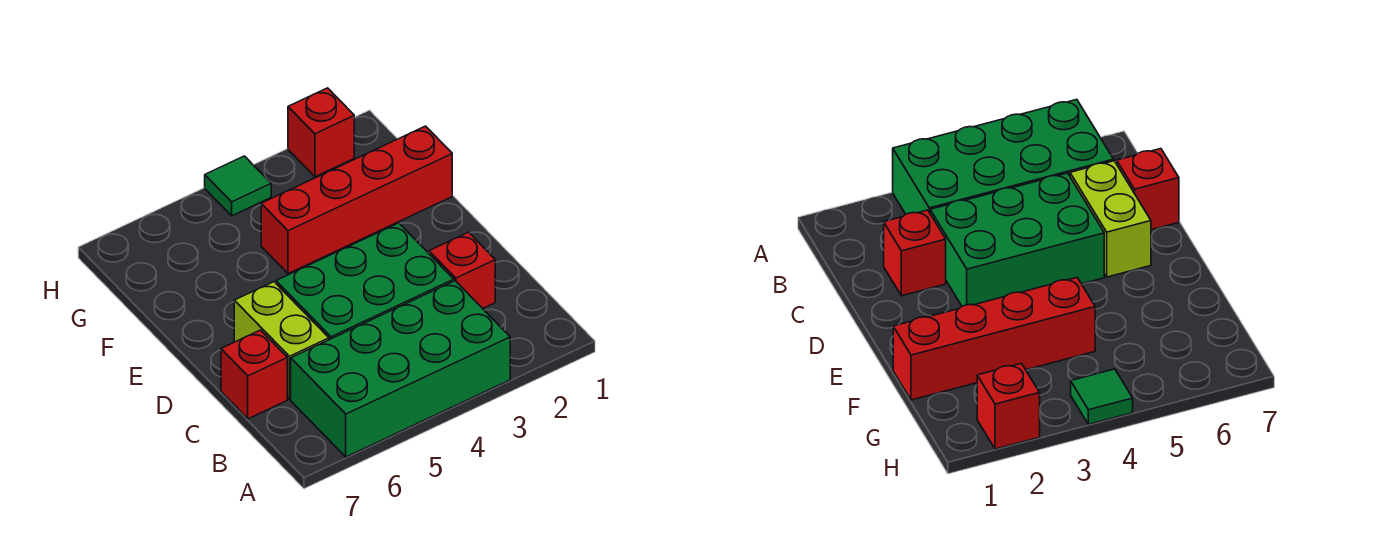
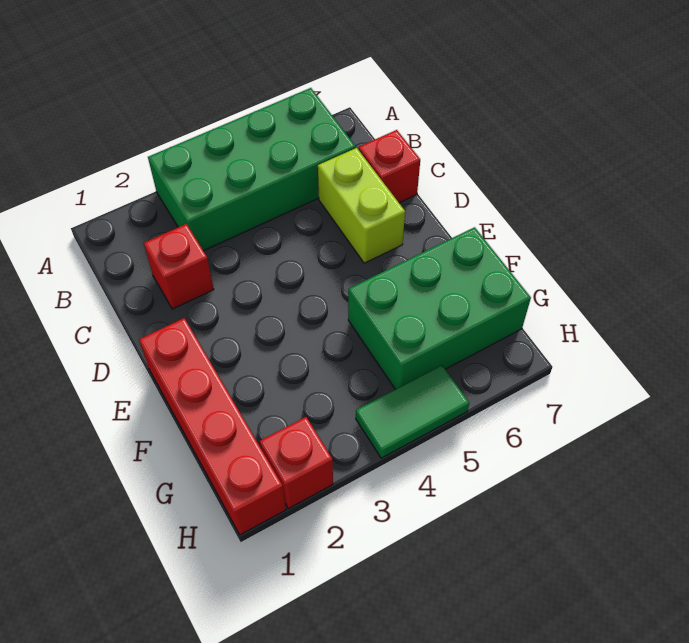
green 2x3 brick [276,223,454,340] -> green 2x3 brick moved to [348,227,531,389]
red 1x4 brick [261,126,452,274] -> red 1x4 brick turned to [139,318,286,535]
green 1x1 tile [205,156,271,216] -> green 1x2 tile [356,365,469,458]

